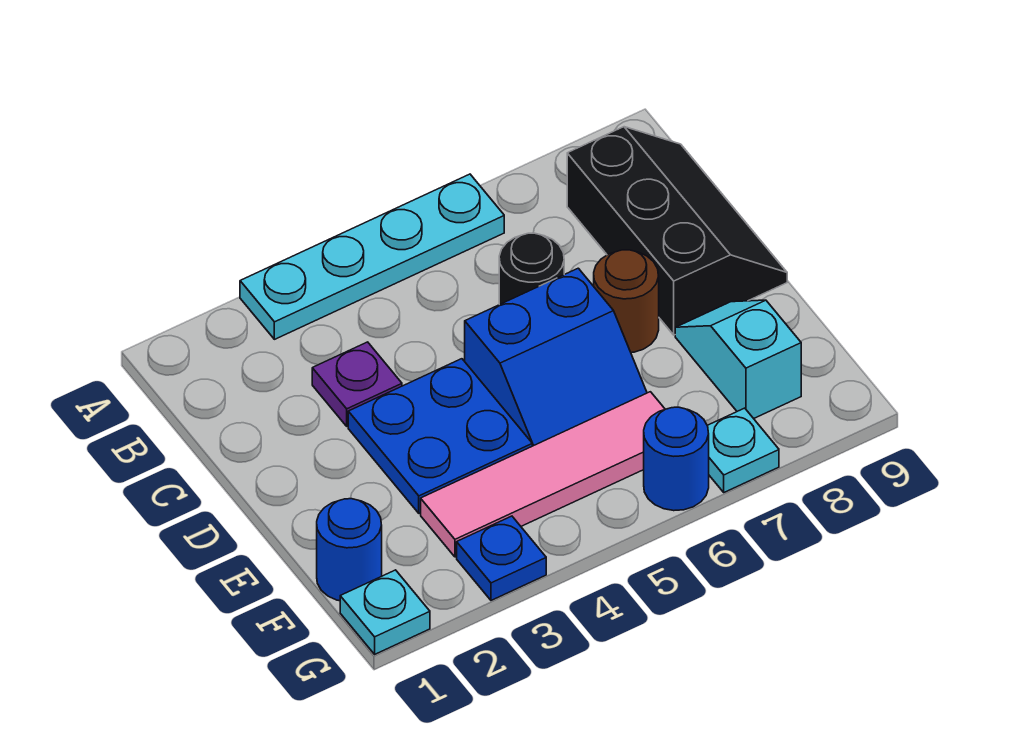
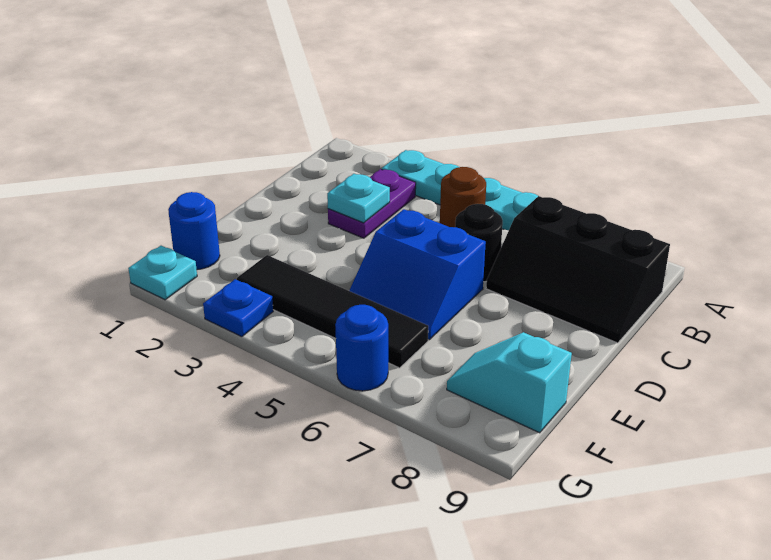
black 2x3 slope [567,127,787,335] -> black 2x3 slope turned to [486,196,670,343]
purple 1x1 plate [312,342,402,426] -> purple 1x2 plate [328,169,416,238]
blue 2x2 plate [348,359,532,513] -> none
brown 1x1 round brick [594,250,659,353] -> brown 1x1 round brick moved to [440,167,486,227]
cyan 1x2 slope [675,300,801,419] -> cyan 1x2 slope turned to [447,332,572,433]
pink 1x4 tile [421,392,665,557] -> black 1x4 tile [237,255,428,368]
cyan 1x1 plate [707,408,779,492] -> cyan 1x1 plate moved to [327,174,390,223]

